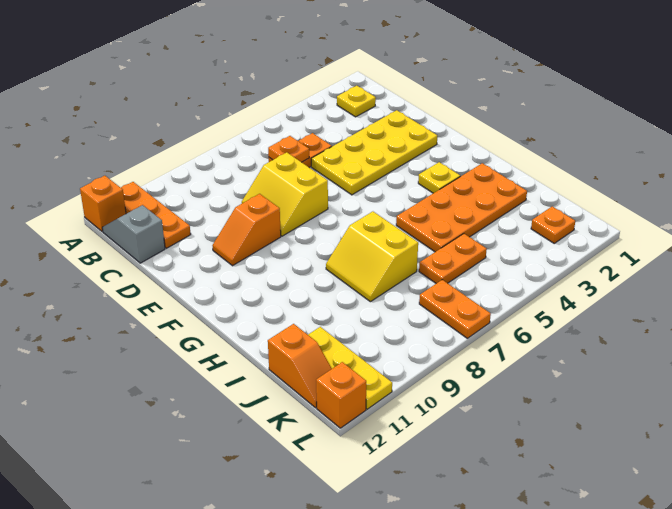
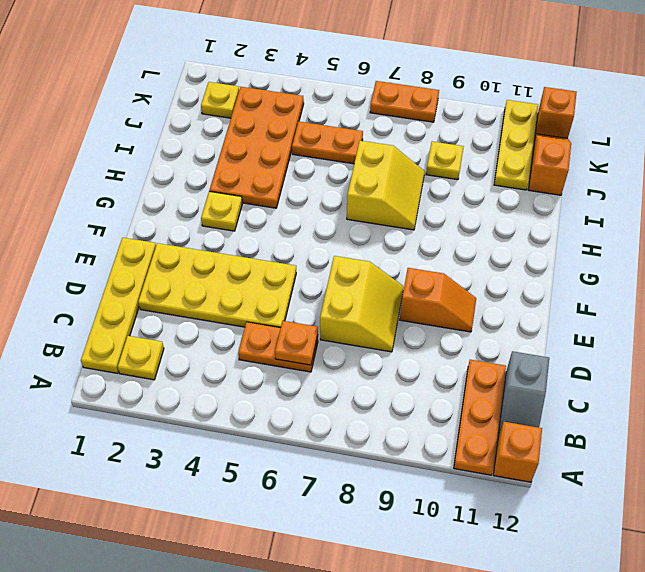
none -> yellow 1x4 plate [81,238,156,373]
orange 2x4 plate [396,163,527,252] -> orange 2x4 plate turned to [210,87,304,208]
none -> yellow 1x1 plate [426,141,464,180]
orange 1x1 plate [531,206,575,243] -> yellow 1x1 plate [201,82,239,118]
orange 1x2 plate [419,280,491,338] -> orange 1x2 plate turned to [370,81,439,122]

